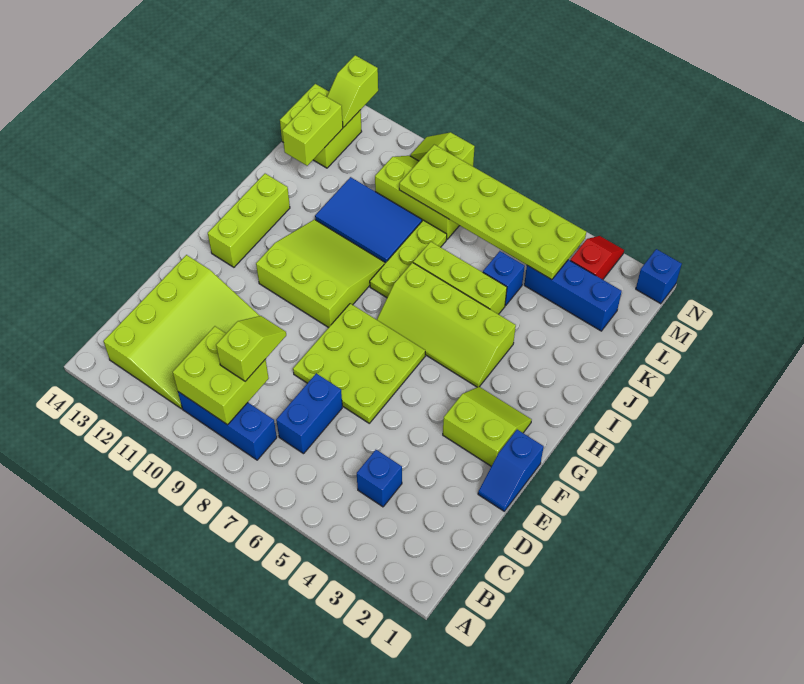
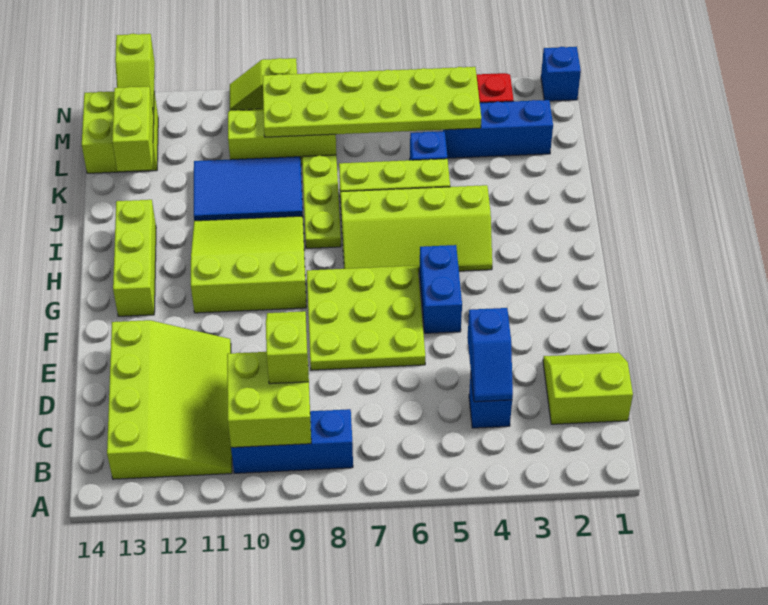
blue 1x2 brick [276,373,342,454] -> blue 1x2 brick moved to [419,245,462,333]
blue 1x2 slope [478,430,544,511] -> blue 1x2 slope moved to [467,308,513,402]
lime 2x2 slope [443,387,532,466] -> lime 2x2 slope moved to [543,353,633,424]

